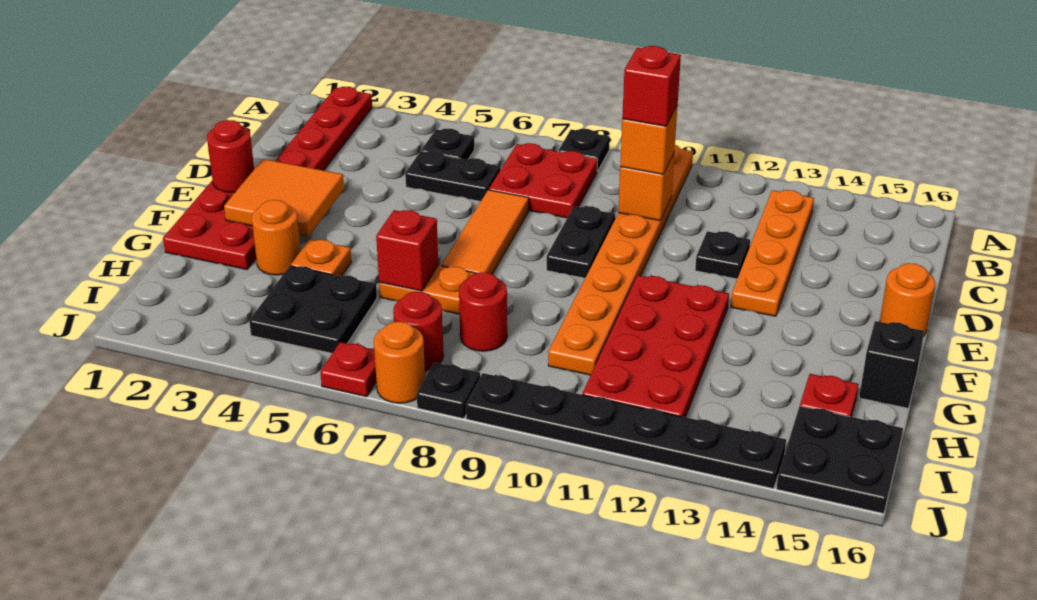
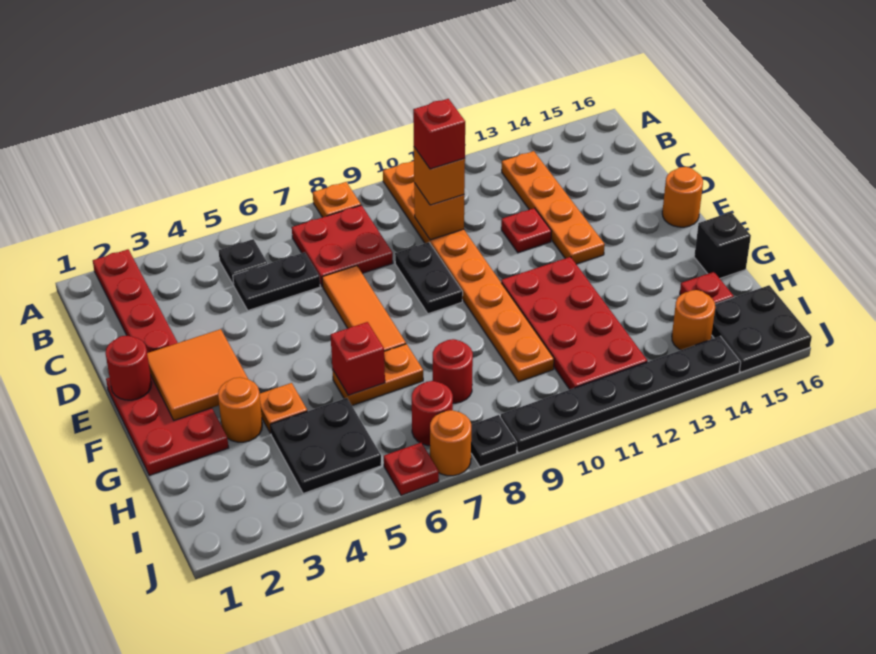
black 1x1 plate [559,129,610,172] -> orange 1x1 plate [313,182,361,217]
black 1x1 plate [695,231,750,279] -> red 1x1 plate [501,208,552,253]
none -> orange 1x1 round brick [672,290,715,350]

